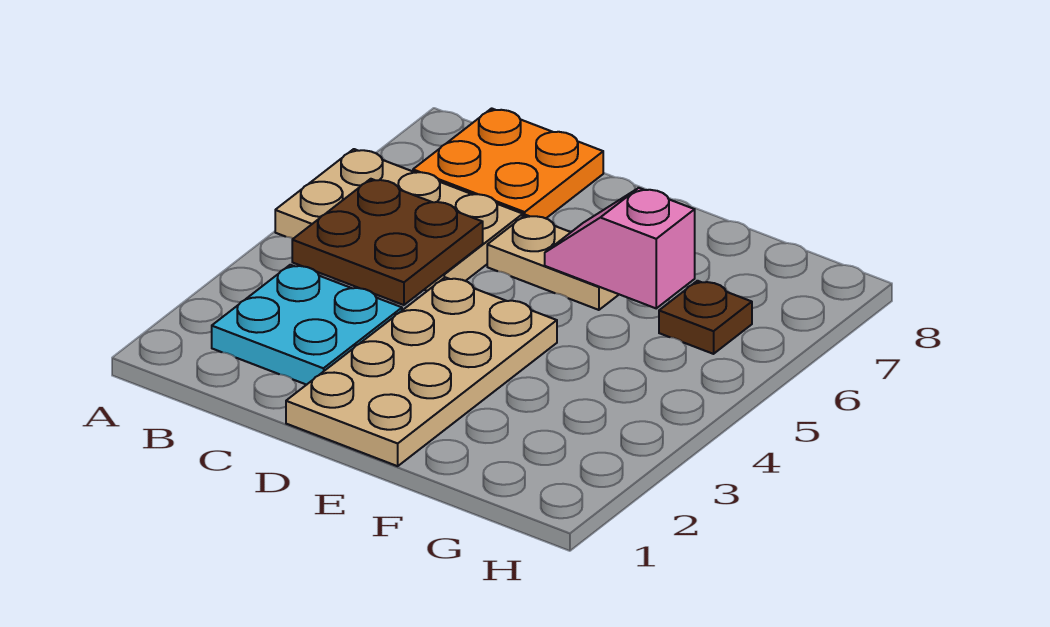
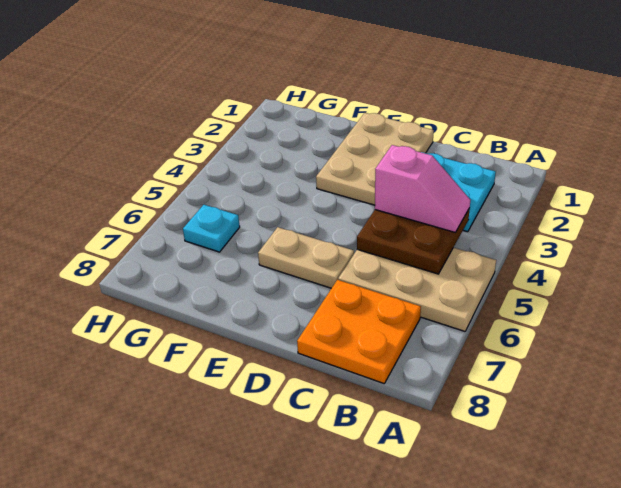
tan 2x4 plate [286,277,557,466] -> tan 2x3 plate [316,113,434,205]
pink 1x2 slope [545,188,695,308] -> pink 1x2 slope moved to [375,145,470,232]
brown 1x1 plate [659,281,752,354] -> cyan 1x1 plate [183,205,240,252]

